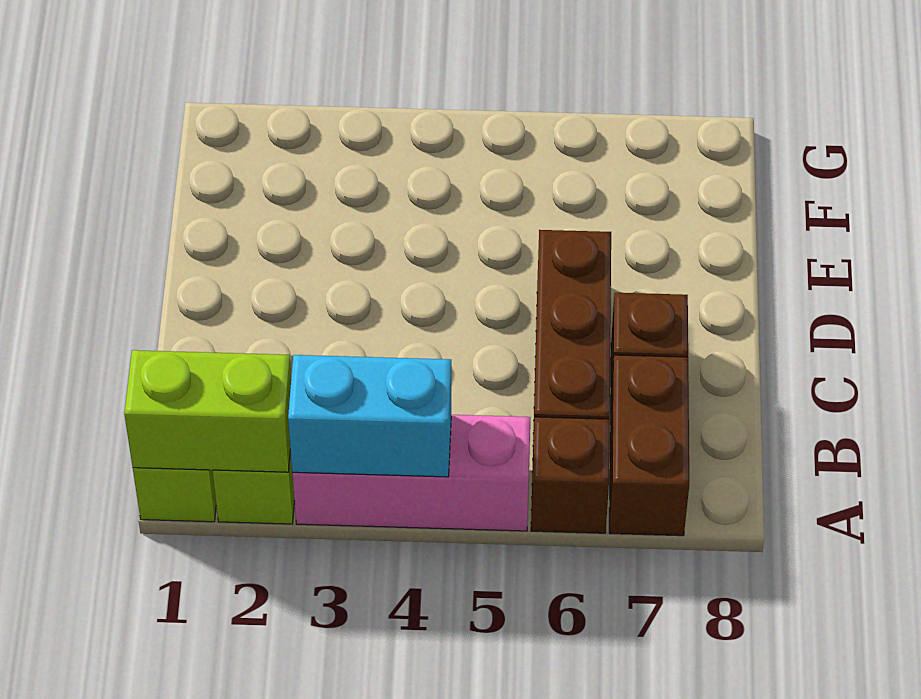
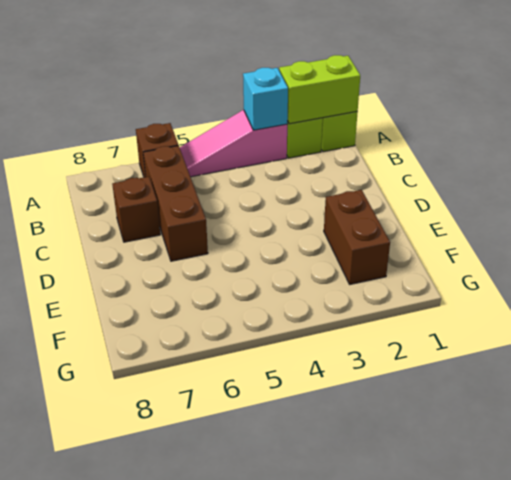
pink 1x3 brick [292,415,530,531] -> pink 1x3 slope [180,110,287,177]
cyan 1x2 brick [288,355,451,477] -> cyan 1x1 brick [243,68,288,130]
brown 1x2 brick [609,355,689,536] -> brown 1x2 brick moved to [324,190,390,284]

